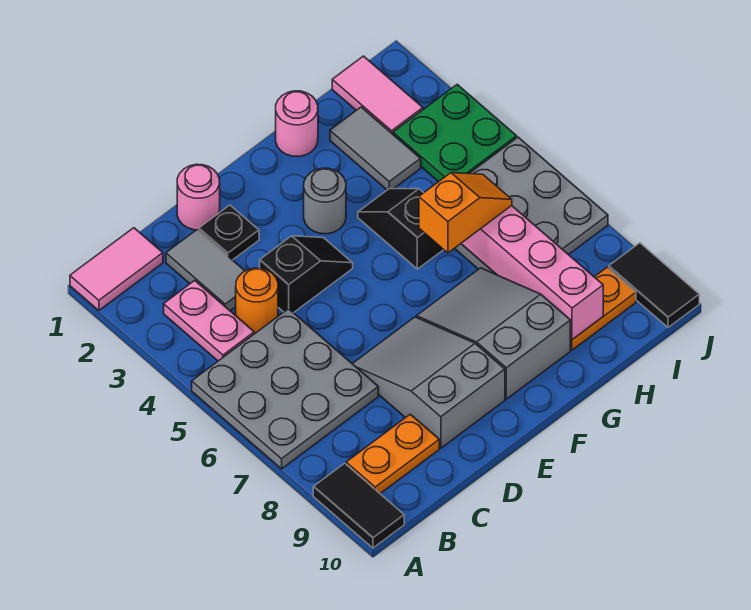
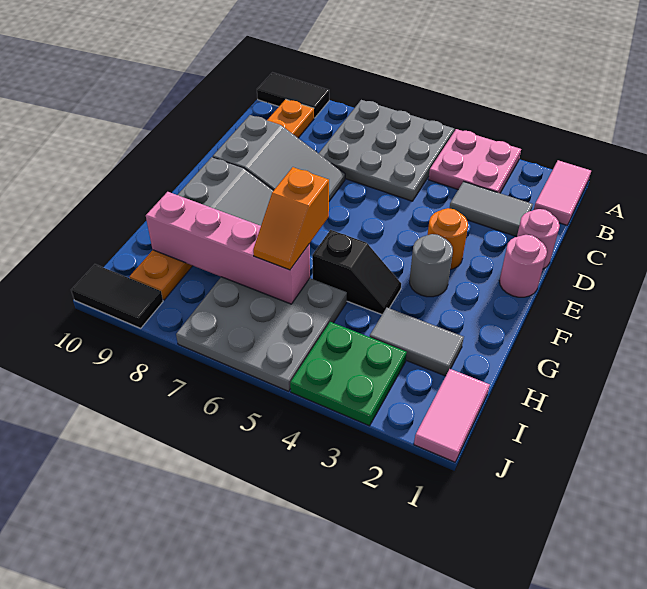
pink 1x2 plate [164,281,254,361] -> pink 2x2 plate [428,129,521,193]
orange 1x1 round brick [236,268,278,334] -> orange 1x1 round brick moved to [428,208,468,269]
black 1x1 plate [199,205,259,260] -> none
black 1x2 slope [260,236,353,313] -> none
pink 1x1 round brick [276,91,318,157] -> pink 1x1 round brick moved to [499,235,547,297]
pink 1x2 tile [332,56,423,134] -> pink 1x2 tile turned to [414,369,490,462]

